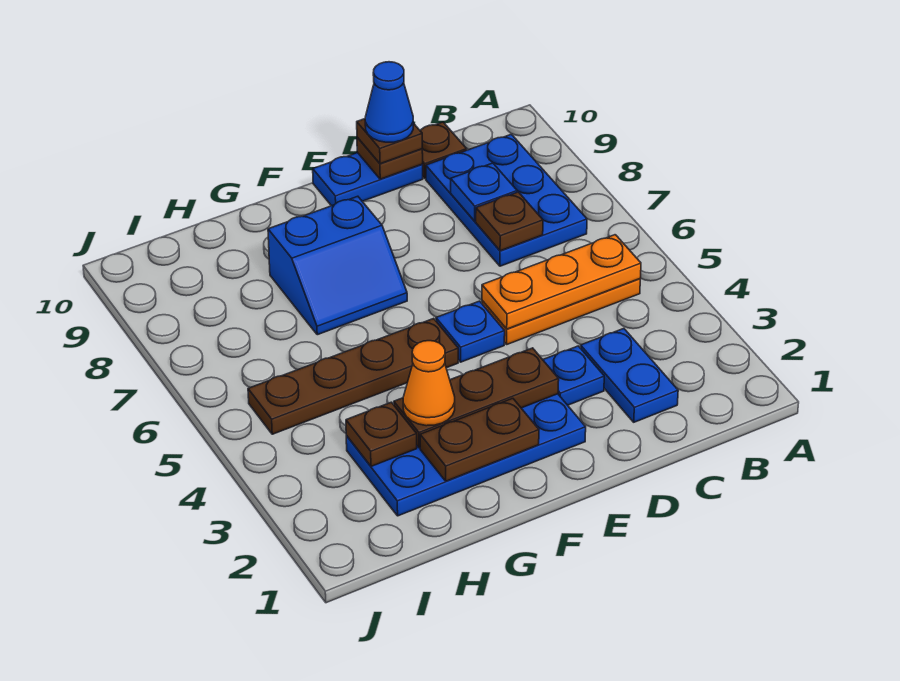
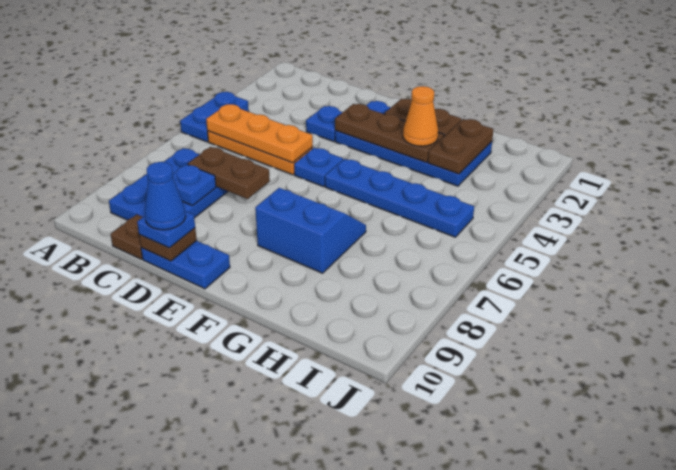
blue 1x2 plate [581,328,678,422] -> blue 1x2 plate moved to [180,92,249,142]
brown 1x1 plate [476,192,543,251] -> brown 1x2 plate [188,147,270,199]
brown 1x1 plate [357,119,422,164] -> blue 1x1 plate [137,211,195,248]
brown 1x4 plate [248,318,458,434] -> blue 1x4 plate [325,159,474,237]
brown 1x1 plate [346,402,417,466] -> brown 1x2 plate [428,119,494,174]

